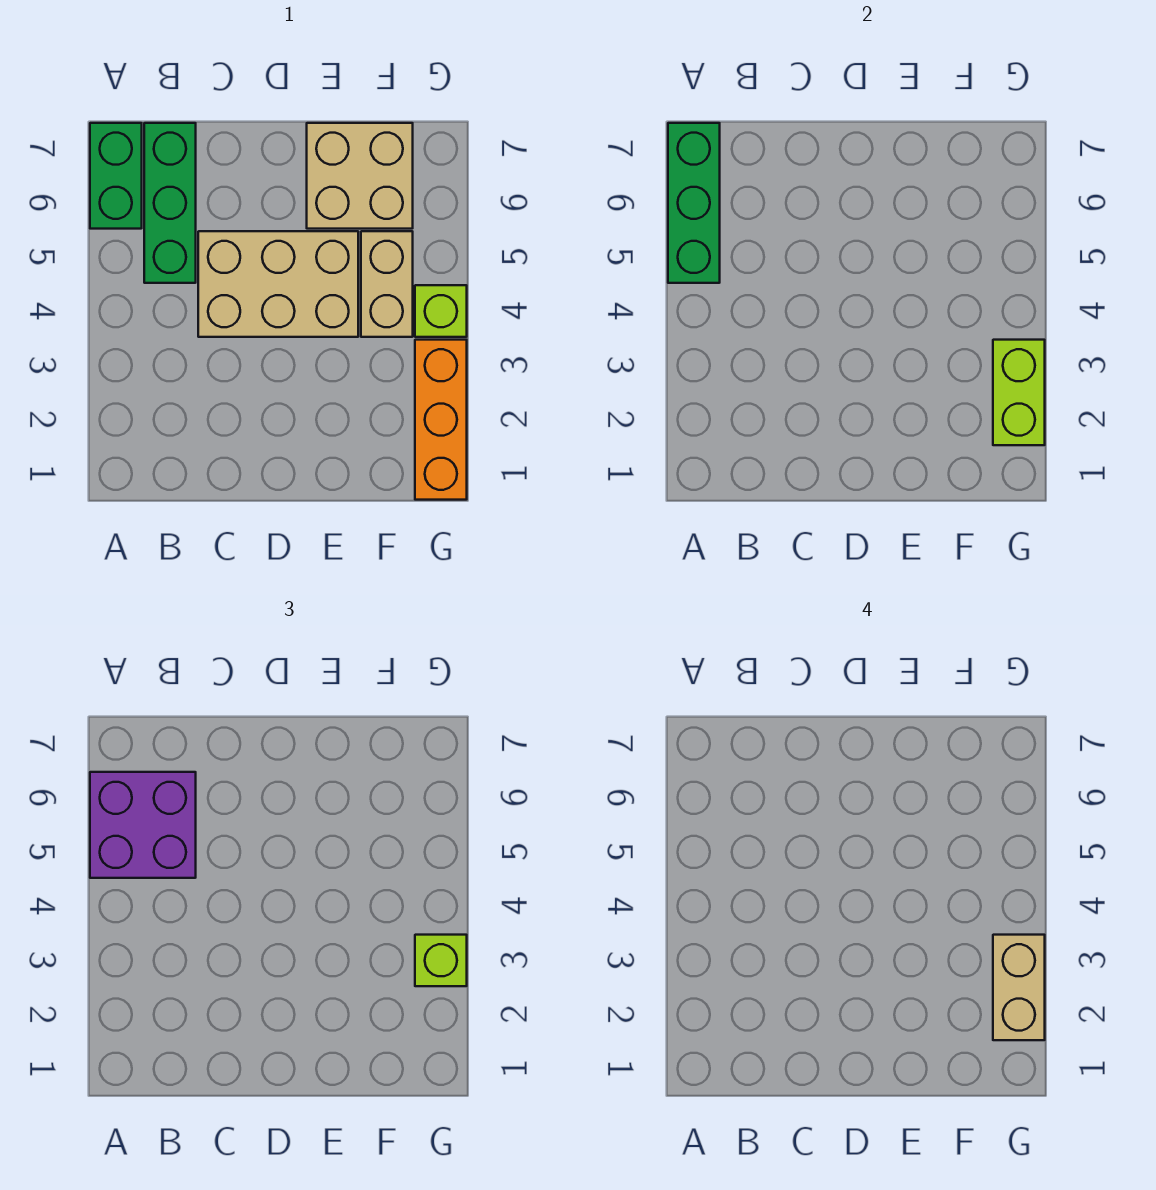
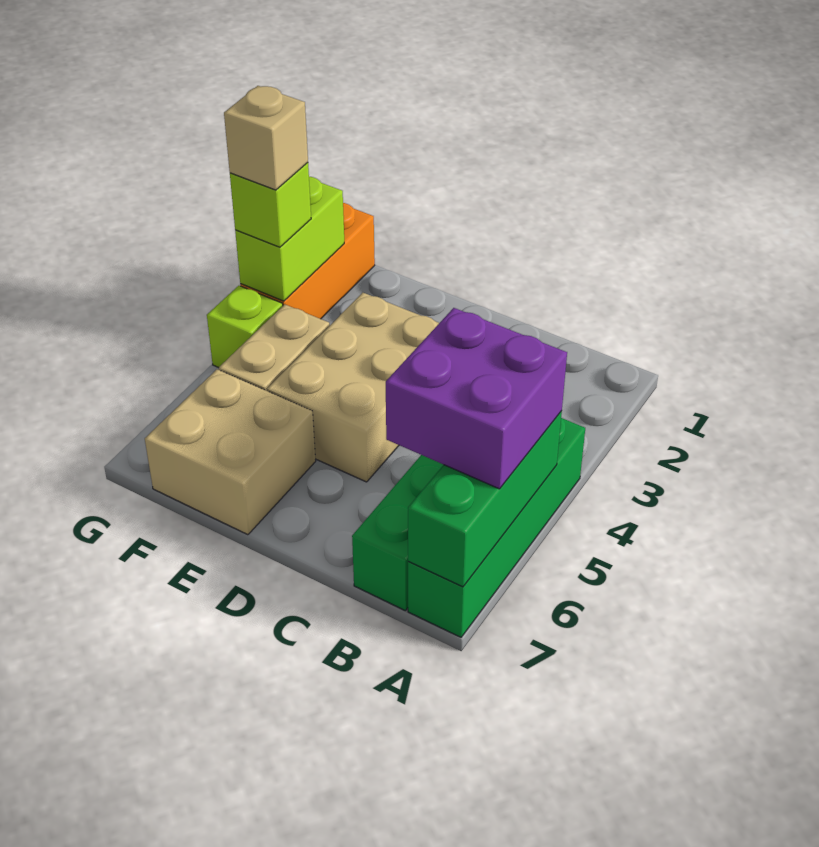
green 1x2 brick [90,123,142,229] -> green 1x4 brick [408,418,585,637]
tan 2x3 brick [198,231,358,337] -> tan 2x3 brick turned to [267,293,439,482]
tan 1x2 brick [993,935,1045,1040] -> tan 1x1 brick [224,86,308,190]

